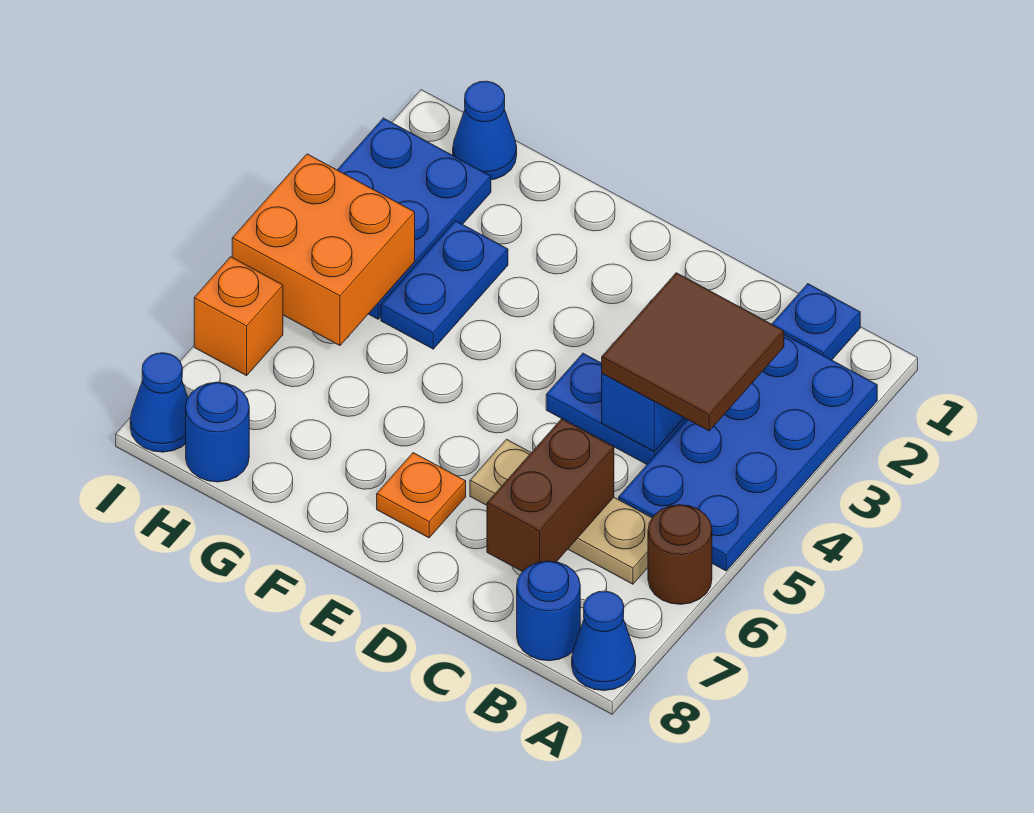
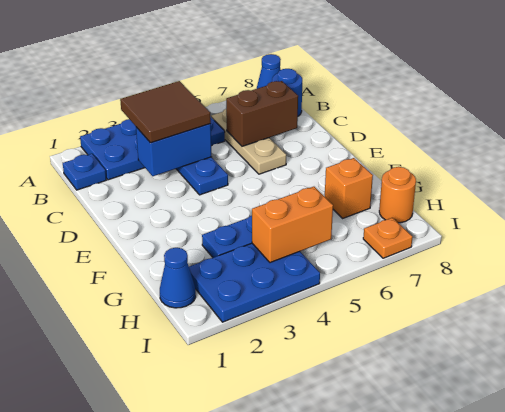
brown 1x1 round brick [648,505,712,604] -> none
orange 1x1 plate [377,453,466,538] -> orange 1x1 plate moved to [363,218,413,258]
orange 2x2 brick [232,154,415,346] -> orange 1x2 brick [252,187,333,263]
blue 1x1 round brick [186,382,249,482] -> orange 1x1 round brick [379,167,416,223]
orange 1x1 brick [194,257,283,376] -> orange 1x1 brick moved to [325,158,373,218]
blue 1x1 cone [130,353,188,452] -> none

